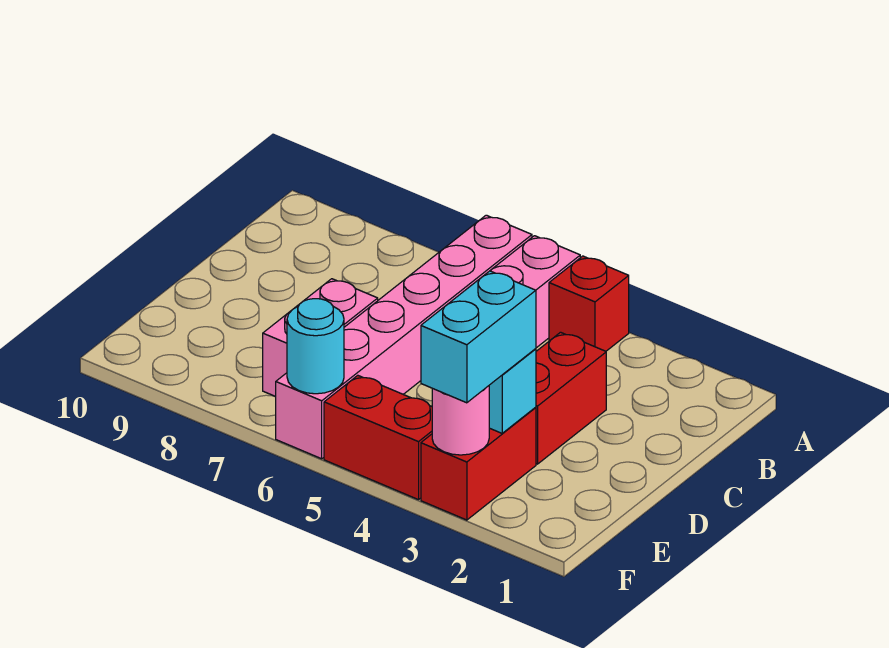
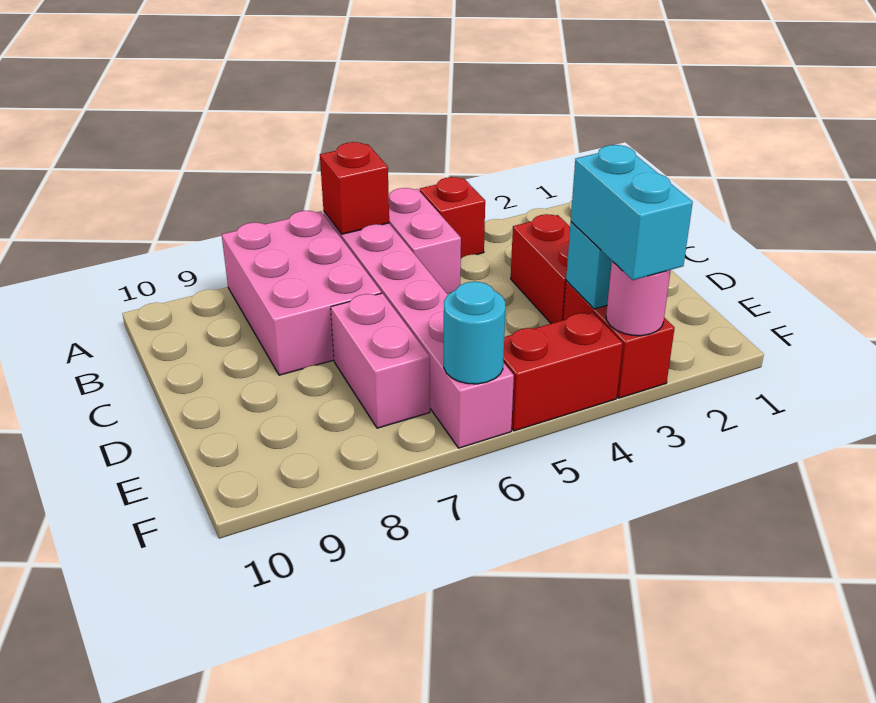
none -> red 1x1 brick [320,142,389,234]
none -> pink 2x3 brick [222,211,381,375]

